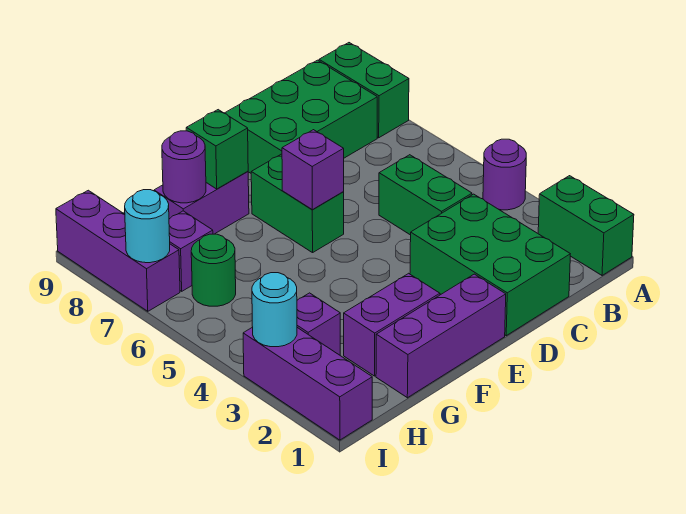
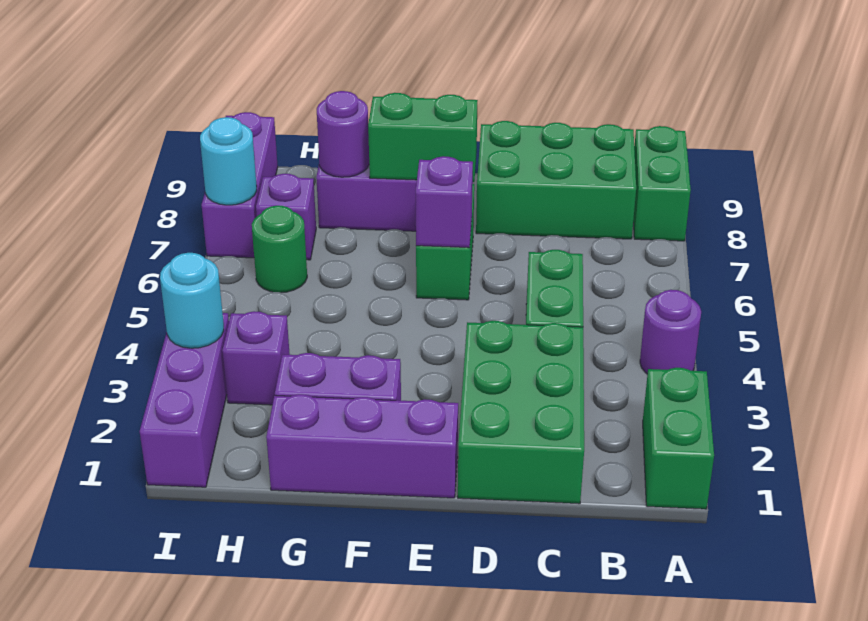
green 1x1 brick [186,110,248,189] -> green 1x2 brick [368,93,478,182]

